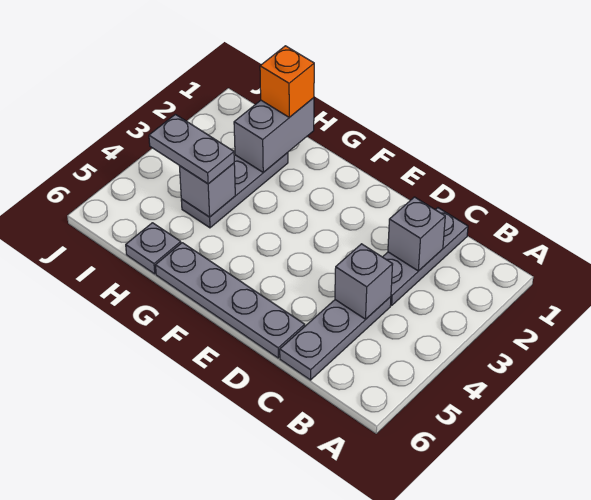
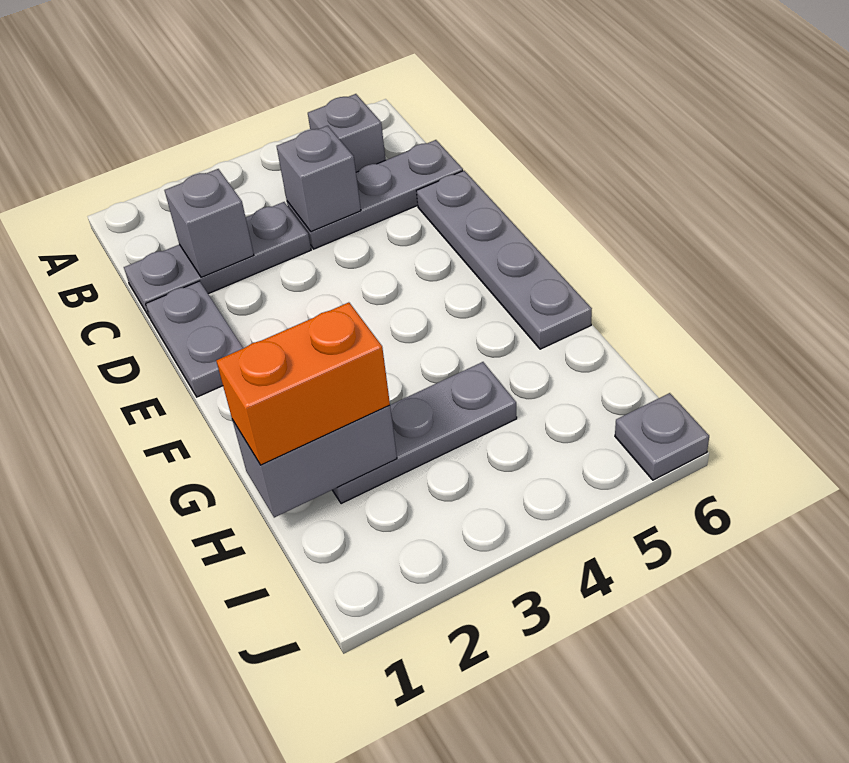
orange 1x1 brick [260,46,314,117] -> orange 1x2 brick [216,302,390,465]
grey 1x1 brick [180,163,235,217] -> grey 1x1 brick moved to [308,94,385,172]
grey 1x2 plate [149,114,234,184] -> grey 1x2 plate moved to [146,281,243,397]
grey 1x1 plate [126,223,181,274] -> grey 1x1 plate moved to [615,393,709,480]

